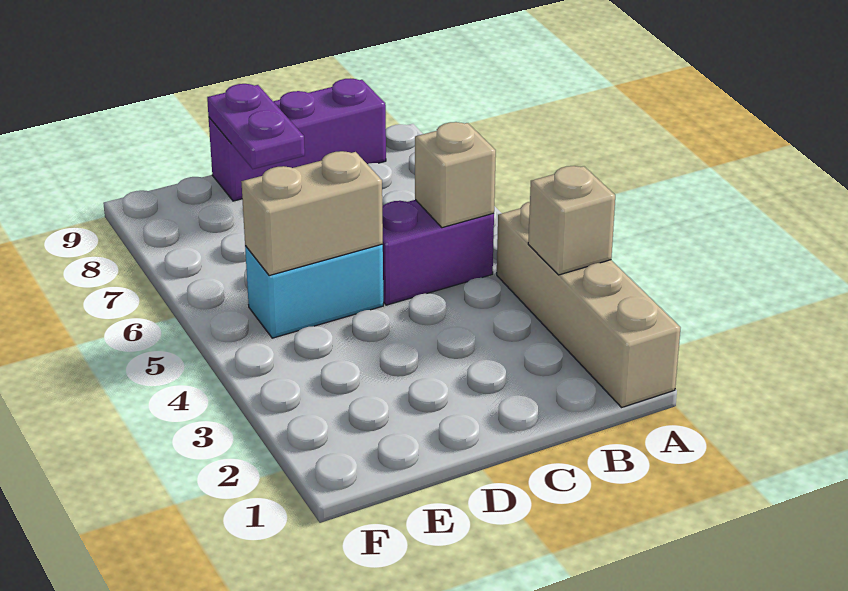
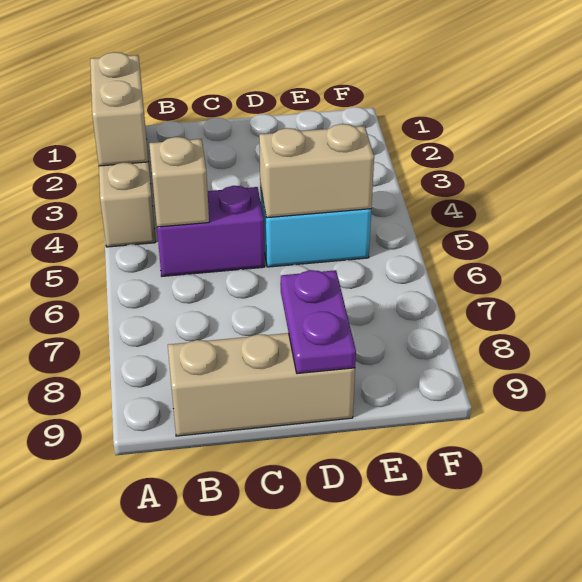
tan 1x1 brick [528,166,615,275] -> tan 1x2 brick [90,52,148,166]
purple 1x3 brick [209,79,386,201] -> tan 1x3 brick [168,333,355,436]

